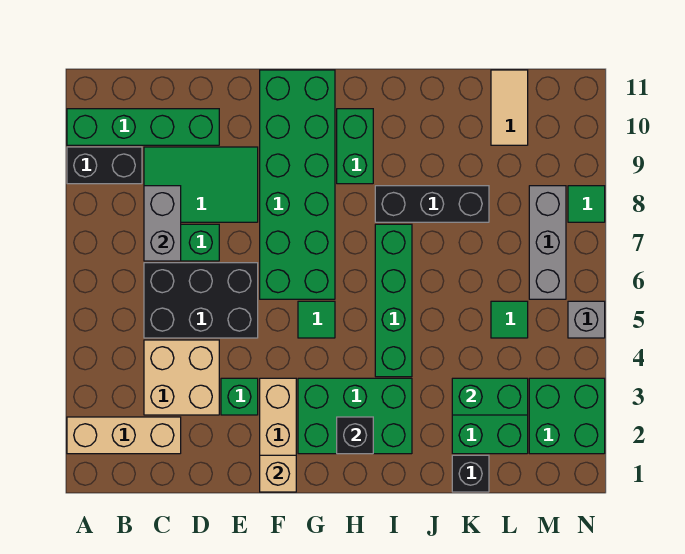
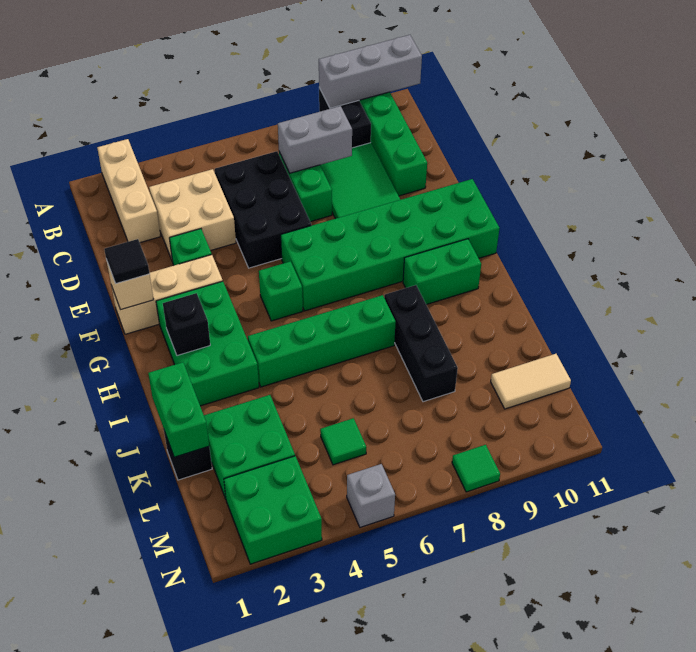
none -> black 1x1 tile [104,239,150,284]
green 1x1 tile [298,301,335,338] -> green 1x1 brick [259,261,303,321]
green 1x2 brick [452,378,528,415] -> green 1x2 brick moved to [148,362,209,457]
grey 1x3 brick [529,186,566,299] -> grey 1x3 brick moved to [319,35,422,108]

